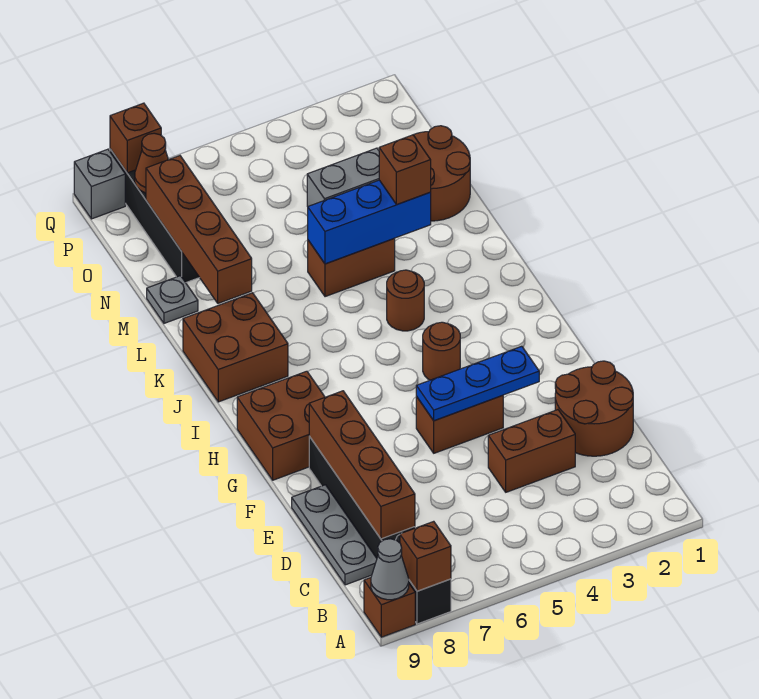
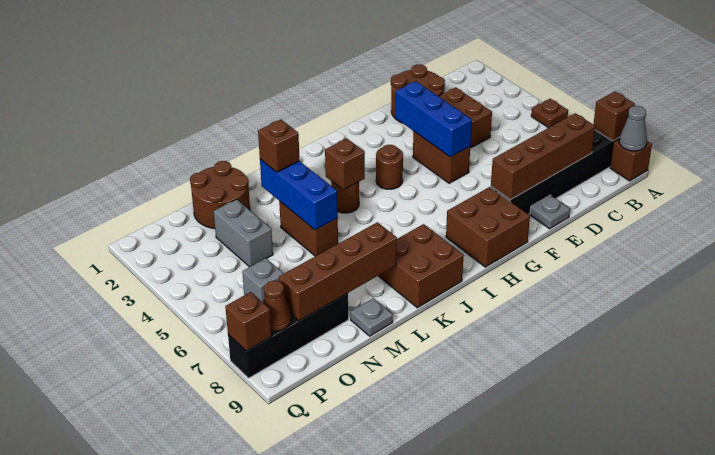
none -> brown 1x1 plate [531,99,568,128]
grey 1x3 plate [292,485,377,585] -> grey 1x1 plate [530,195,570,229]
blue 1x3 plate [416,346,539,421] -> blue 1x3 brick [395,81,472,157]
none -> brown 1x1 brick [325,138,365,190]
grey 1x1 brick [74,149,125,219] -> grey 1x1 brick moved to [242,258,284,302]

